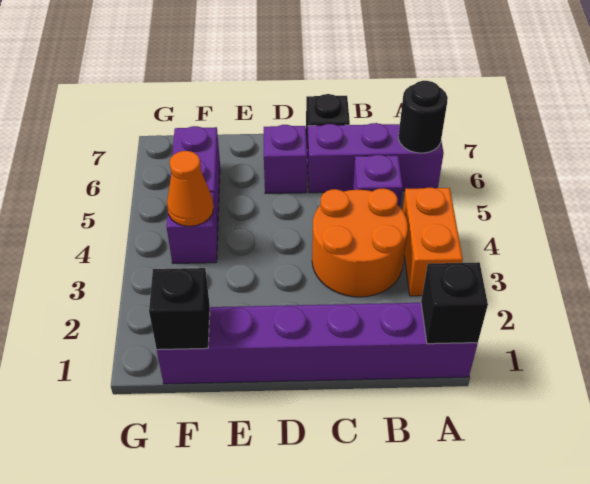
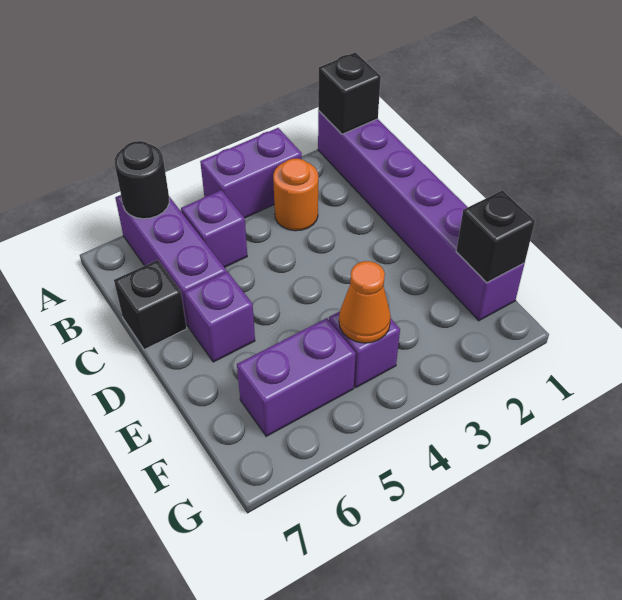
orange 1x2 brick [403,188,463,296] -> purple 1x2 brick [200,128,302,218]
orange 2x2 round brick [312,189,408,297] -> orange 1x1 round brick [273,158,318,231]

